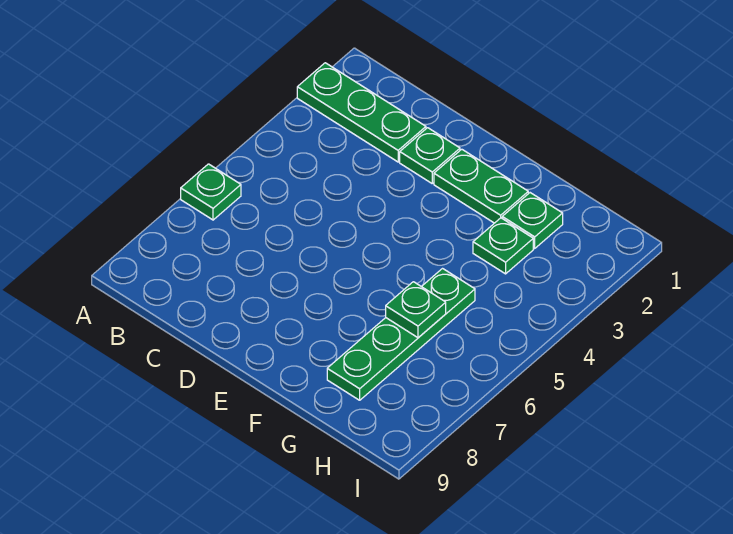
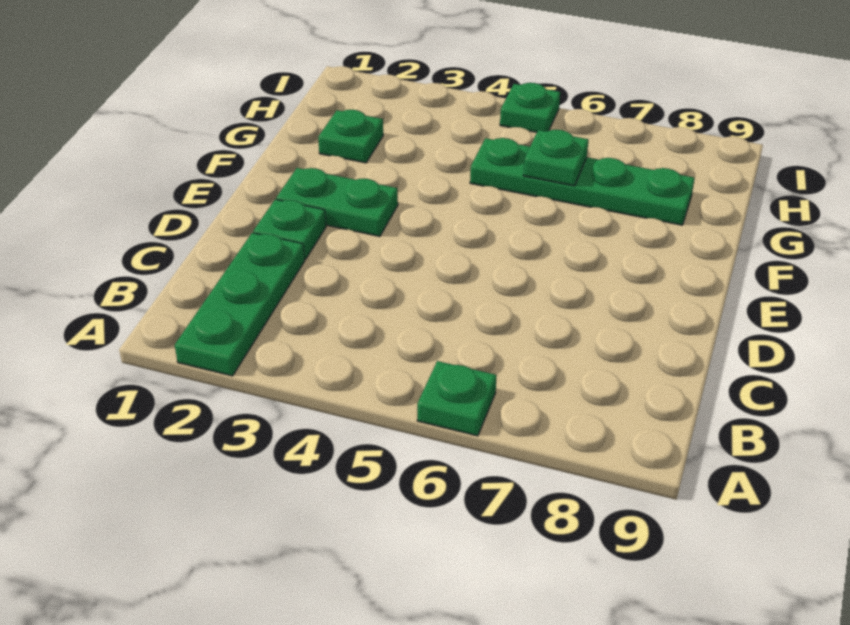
green 1x2 plate [434,149,528,223] -> green 1x2 plate turned to [276,168,398,236]
green 1x1 plate [473,218,533,274] -> green 1x1 plate moved to [500,83,560,132]

